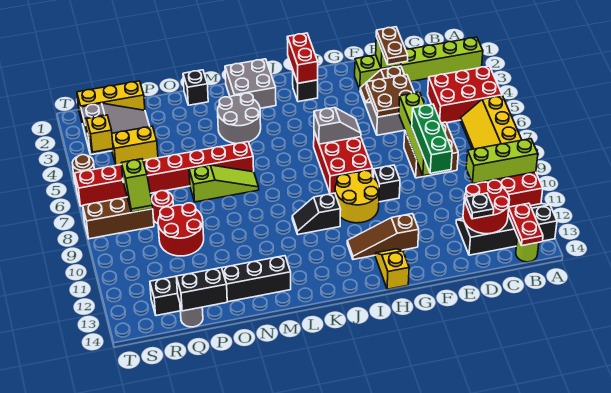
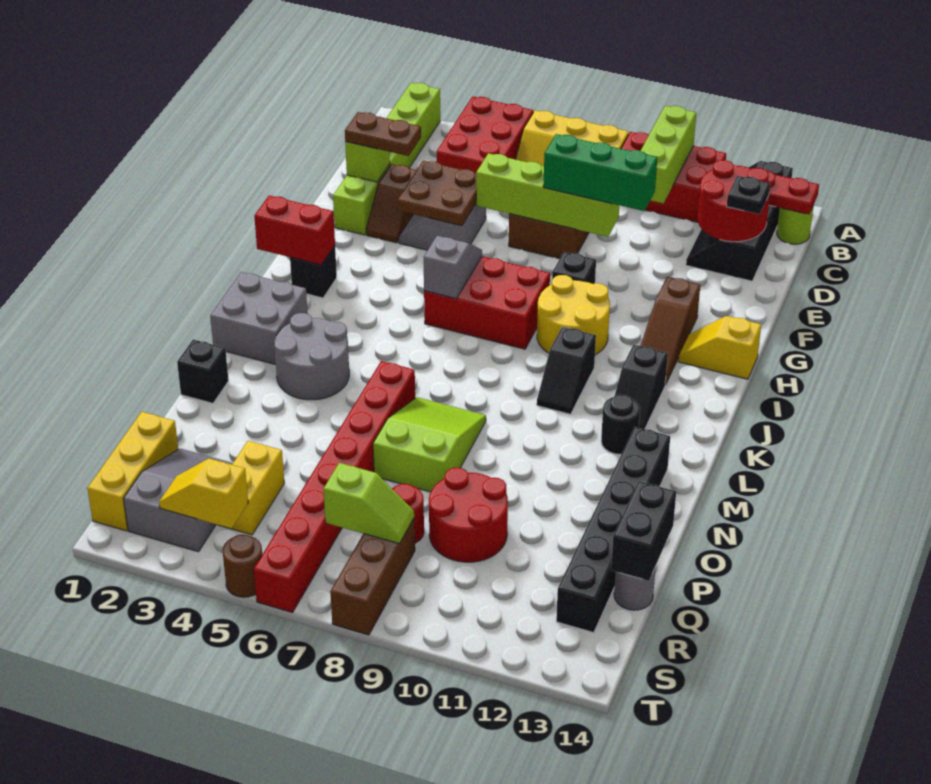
none -> black 1x2 slope [615,345,668,429]
none -> black 1x1 round brick [601,395,640,454]
lime 1x3 slope [189,165,259,202] -> lime 2x3 slope [373,397,486,492]

